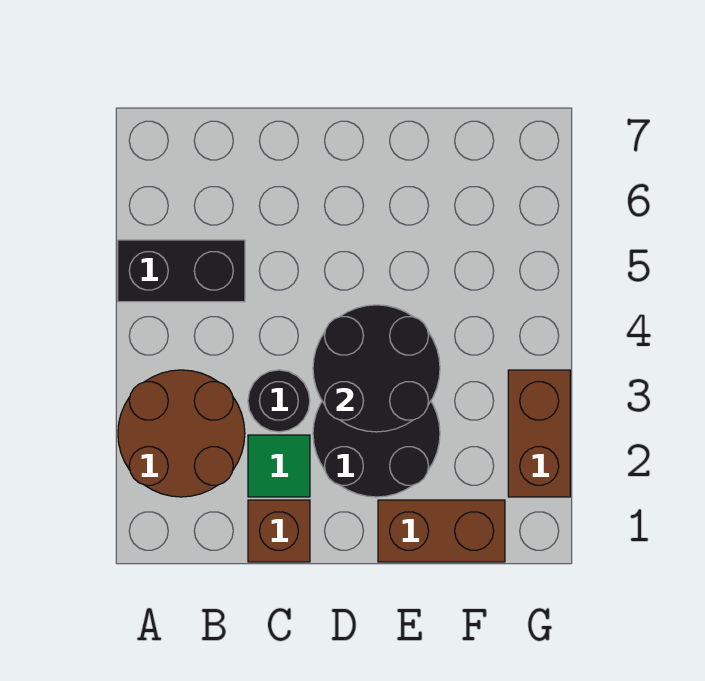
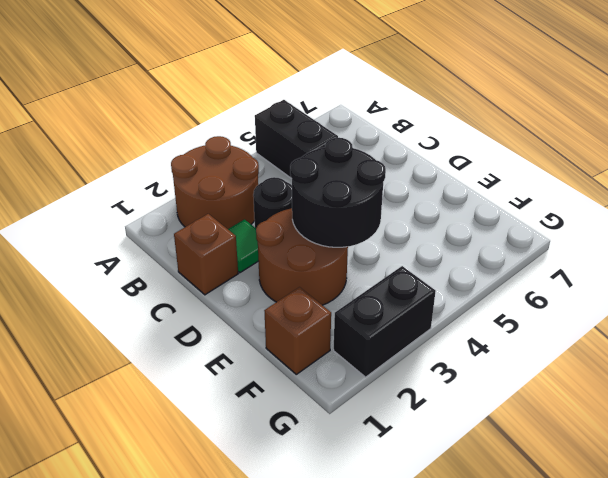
black 2x2 round brick [313,401,440,497] -> brown 2x2 round brick [256,208,348,305]
brown 1x2 brick [378,500,505,562] -> brown 1x1 brick [264,287,331,374]
brown 1x2 brick [508,370,570,497] -> black 1x2 brick [334,266,436,377]

